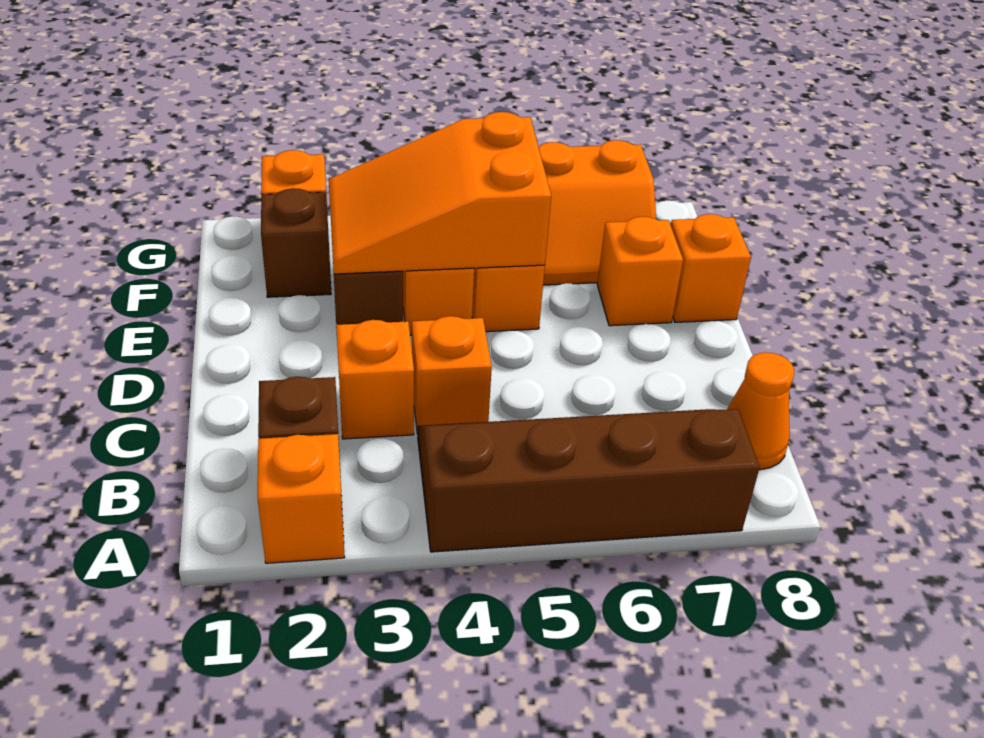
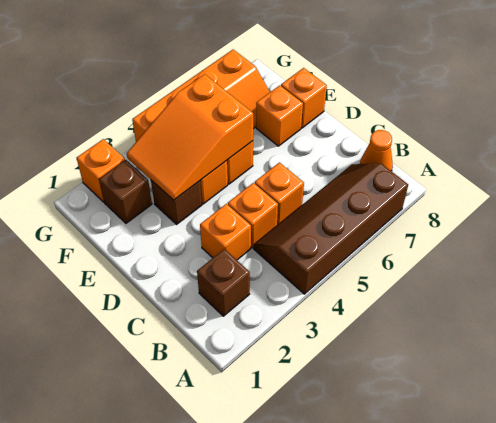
orange 1x1 brick [258,434,345,563] -> orange 1x1 brick moved to [255,163,304,225]

